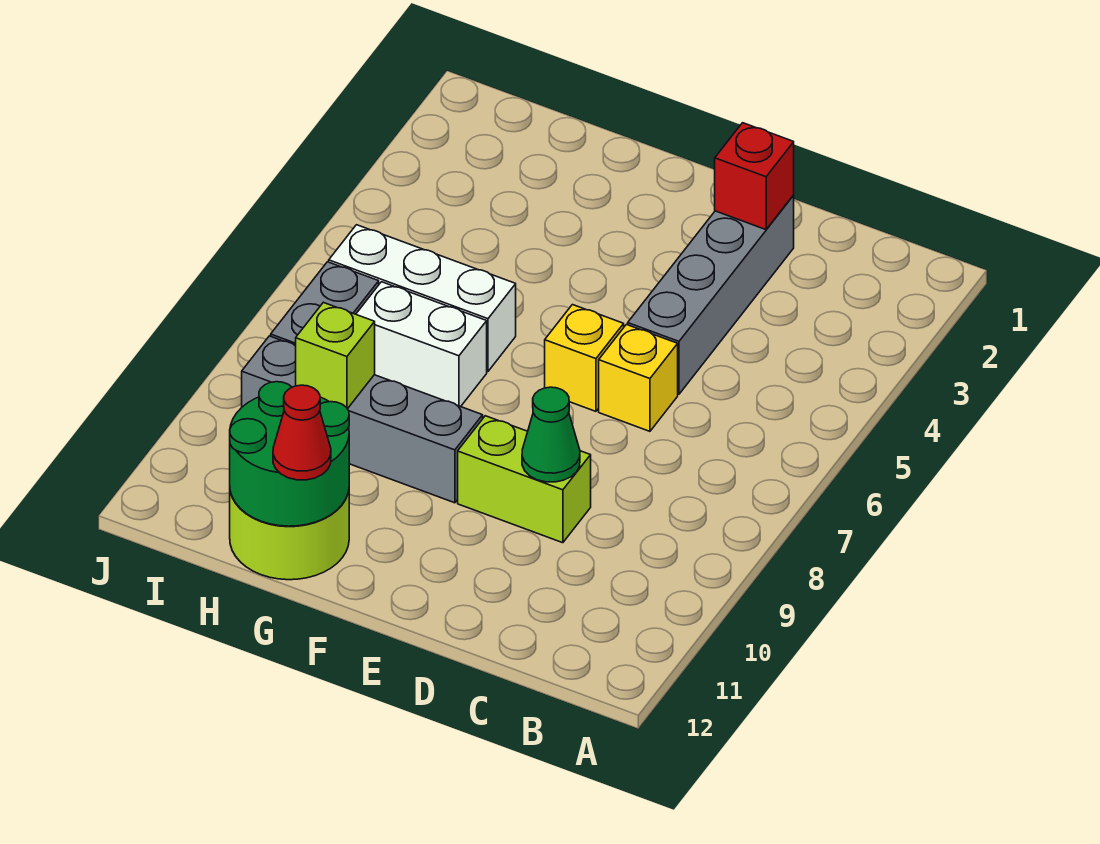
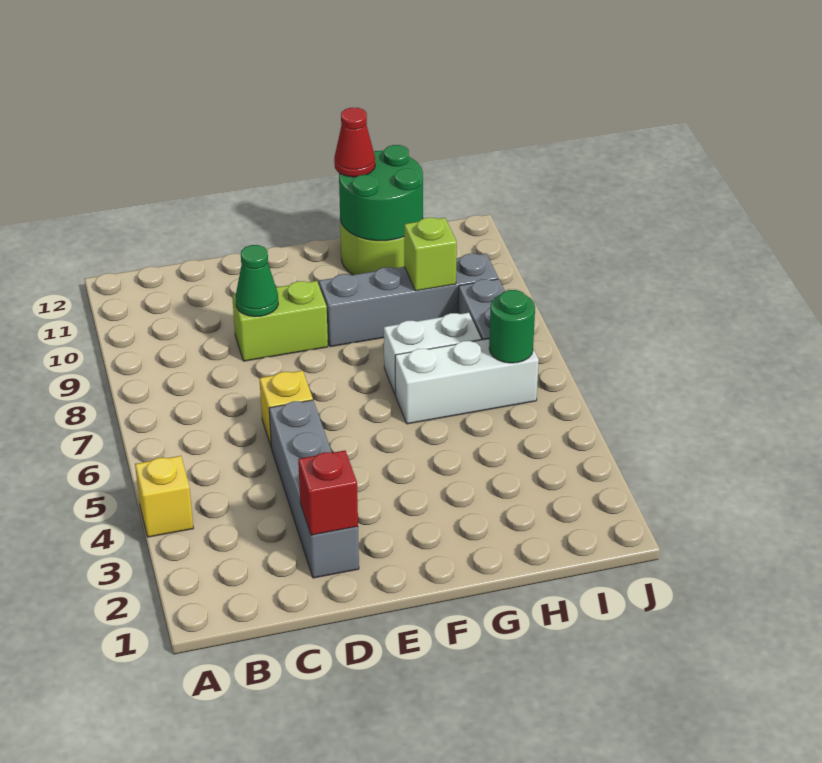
yellow 1x1 brick [545,305,624,411] -> yellow 1x1 brick moved to [135,456,194,537]
none -> green 1x1 round brick [489,290,535,363]

